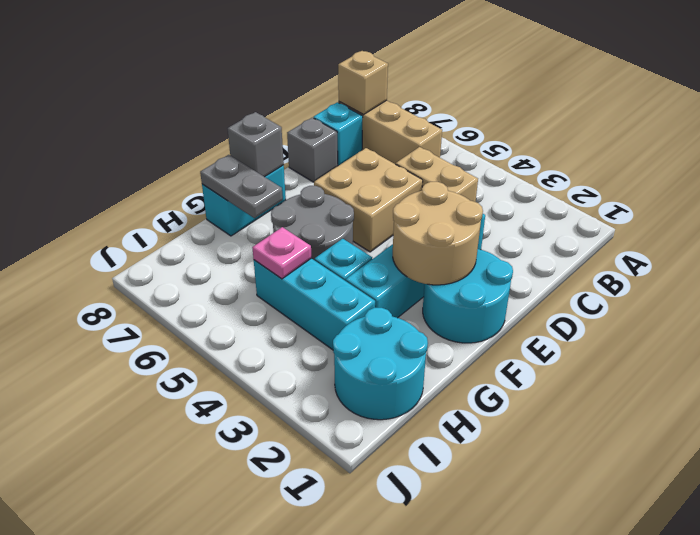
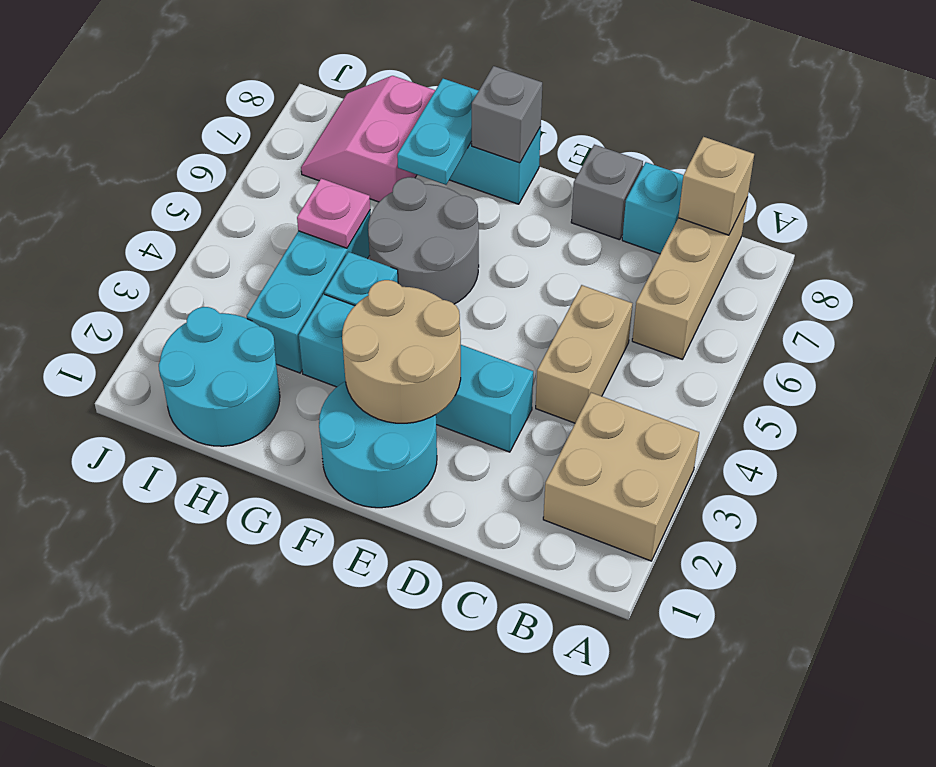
tan 2x2 brick [314,148,423,252] -> tan 2x2 brick moved to [543,393,699,561]
grey 1x2 plate [200,155,283,218] -> cyan 1x2 plate [397,79,479,185]
none -> pink 2x2 slope [301,76,435,202]

